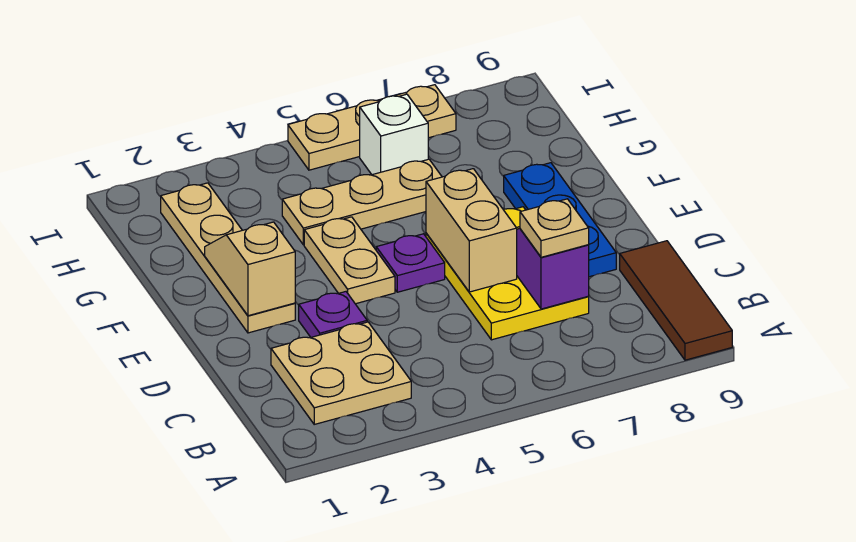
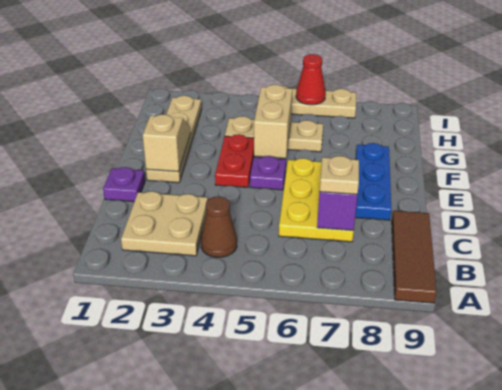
none -> brown 1x1 cone [201,196,237,257]
purple 1x1 plate [299,292,367,337] -> purple 1x1 plate moved to [103,167,145,202]
tan 1x2 brick [426,169,517,292] -> tan 1x2 brick moved to [254,85,292,158]
tan 1x2 plate [304,217,395,304] -> red 1x2 plate [215,134,254,187]
white 1x1 brick [360,94,428,175] -> none
none -> red 1x1 cone [296,54,326,105]

